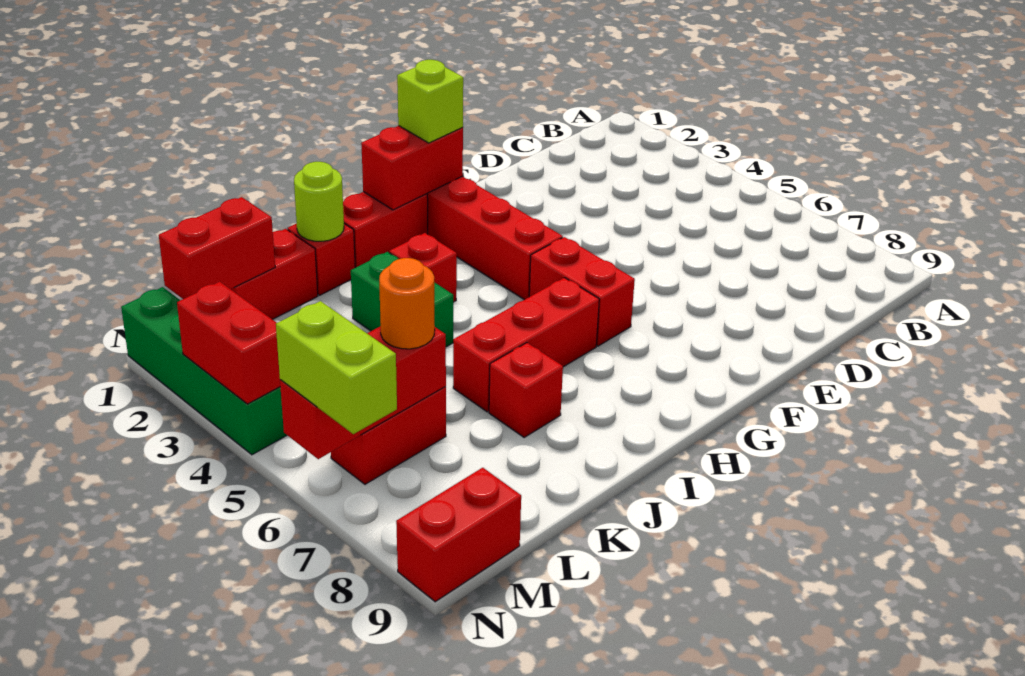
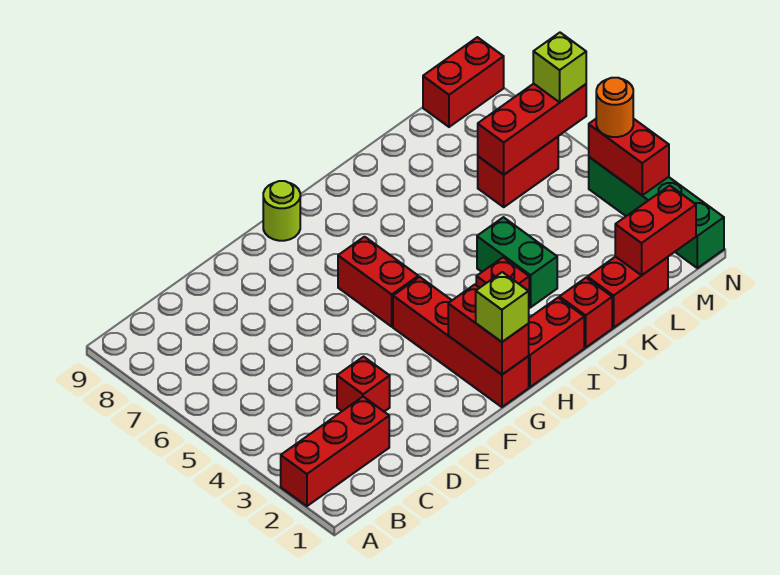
red 1x2 brick [361,126,463,210] -> red 1x2 brick turned to [448,285,529,375]
red 1x3 brick [453,278,599,412] -> red 1x3 brick moved to [281,397,389,506]
lime 1x1 round brick [294,162,344,241] -> lime 1x1 round brick moved to [263,181,300,241]
red 1x1 brick [489,343,563,437] -> red 1x1 brick moved to [337,357,390,412]
orange 1x1 round brick [379,258,435,349] -> orange 1x1 round brick moved to [596,78,633,137]
lime 1x2 brick [276,301,397,434] -> lime 1x1 brick [533,33,586,102]

